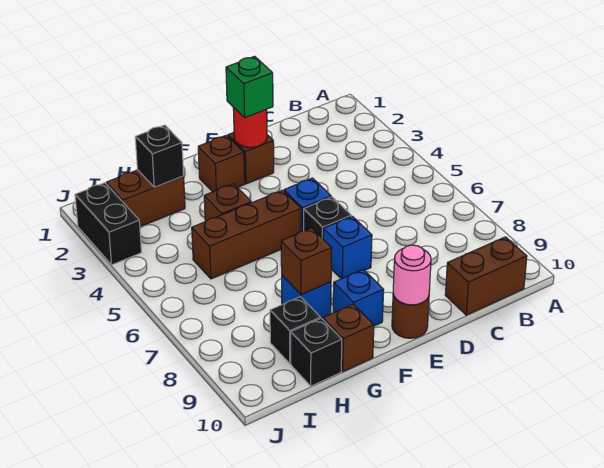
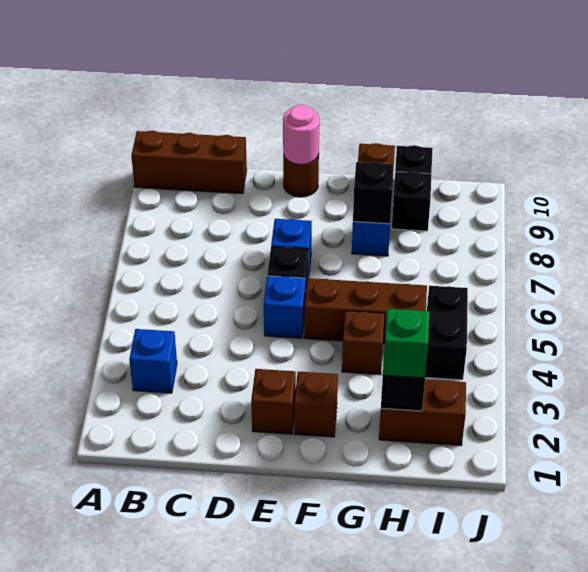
brown 1x2 brick [445,237,527,315] -> brown 1x3 brick [131,131,247,194]
red 1x1 round brick [233,107,267,147] -> none
green 1x1 brick [226,56,273,118] -> green 1x1 brick moved to [383,309,429,378]
blue 1x1 brick [333,270,384,326] -> blue 1x1 brick moved to [129,329,177,393]
brown 1x1 brick [281,228,332,295] -> black 1x1 brick [353,162,394,224]
black 1x2 brick [75,183,141,265] -> black 1x2 brick moved to [425,286,468,380]

